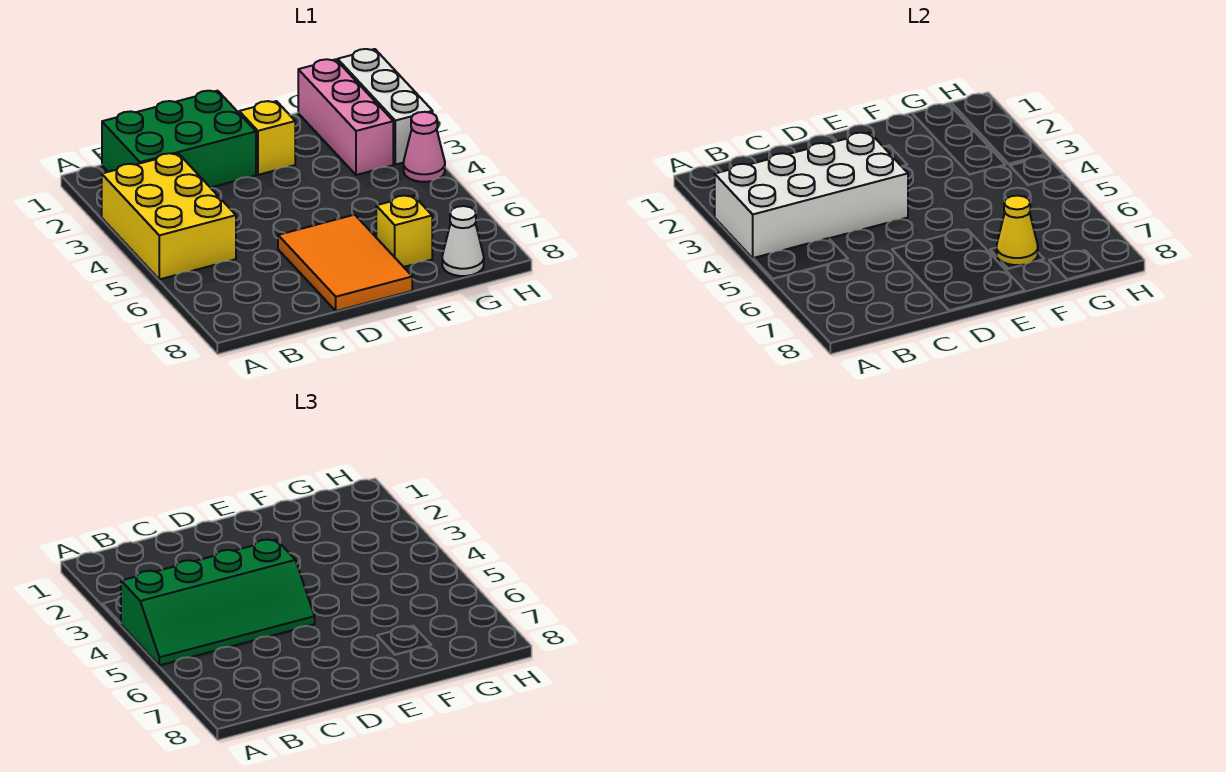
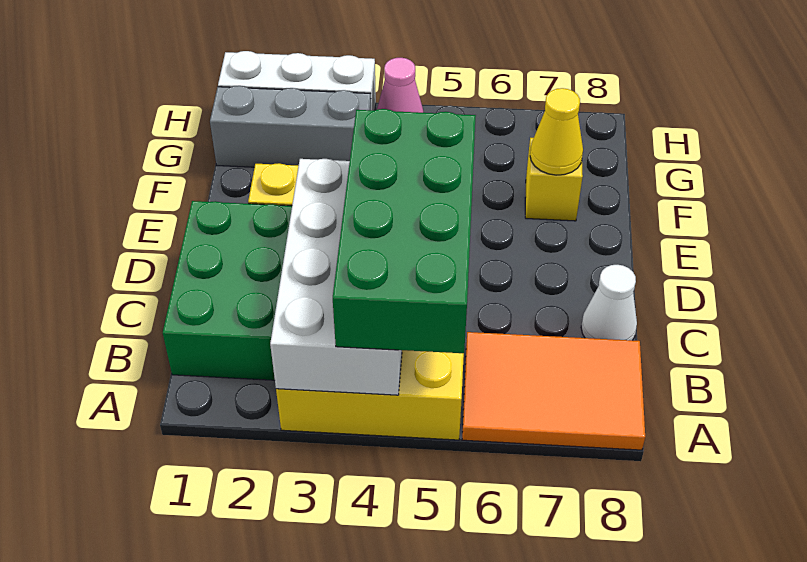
green 2x4 slope [121,540,315,665] -> green 2x4 brick [333,109,476,353]
orange 2x3 tile [278,215,412,311] -> orange 2x3 tile moved to [462,332,645,450]
pink 1x3 brick [298,59,393,175] -> grey 1x3 brick [210,86,371,167]
white 1x1 cone [442,206,484,276] -> white 1x1 cone moved to [581,265,637,340]

